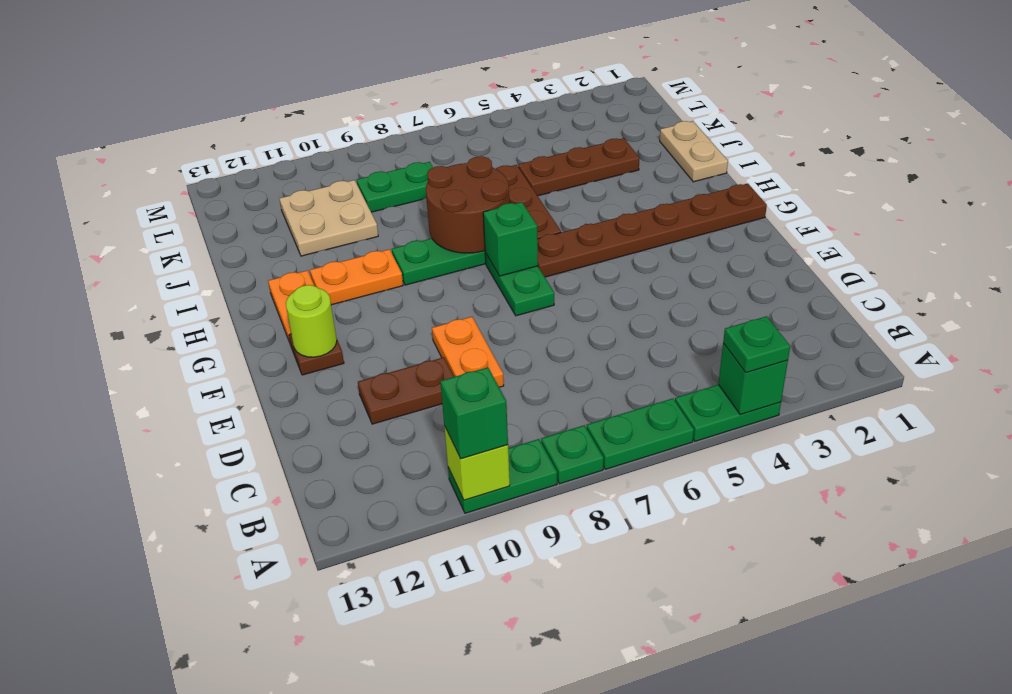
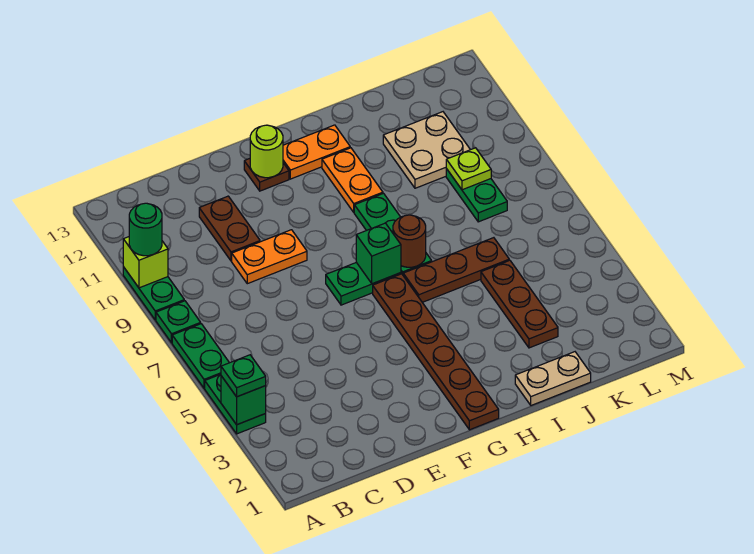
green 1x1 brick [440,367,508,459] -> green 1x1 round brick [129,203,162,256]
brown 2x2 round brick [426,156,509,253] -> brown 1x1 round brick [393,215,426,267]
none -> lime 1x1 plate [446,148,491,190]

